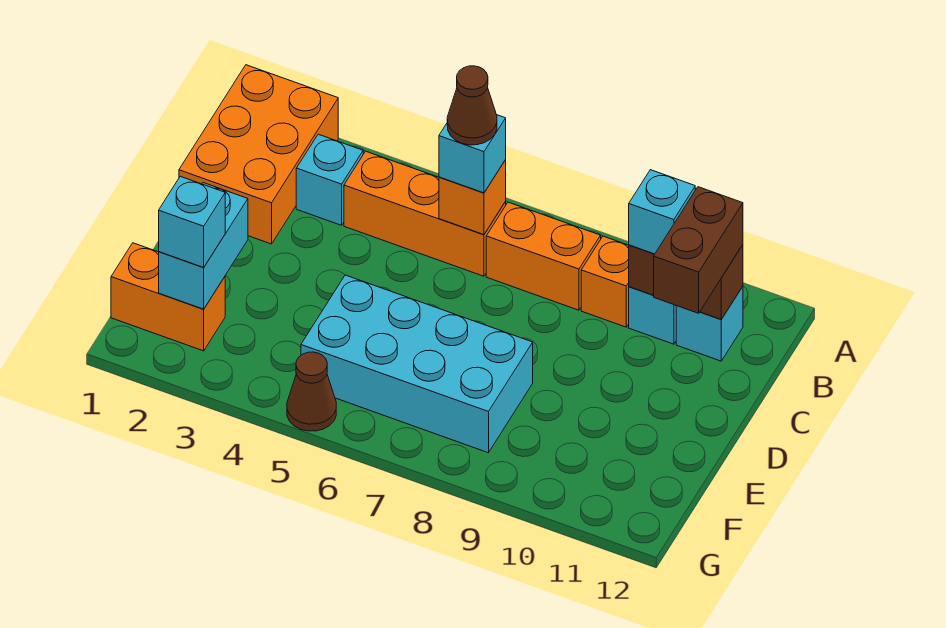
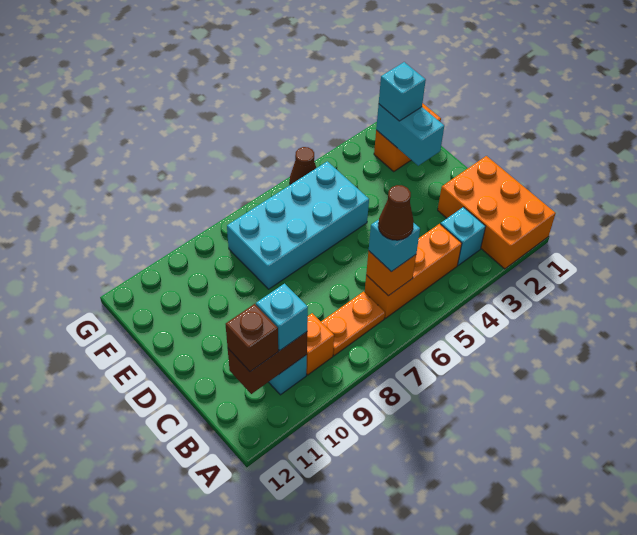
orange 1x2 brick [486,202,601,310] -> orange 1x2 plate [321,292,385,356]
cyan 1x1 brick [676,287,743,361] -> none
brown 1x2 brick [653,187,743,313] -> brown 1x1 brick [226,304,278,372]

